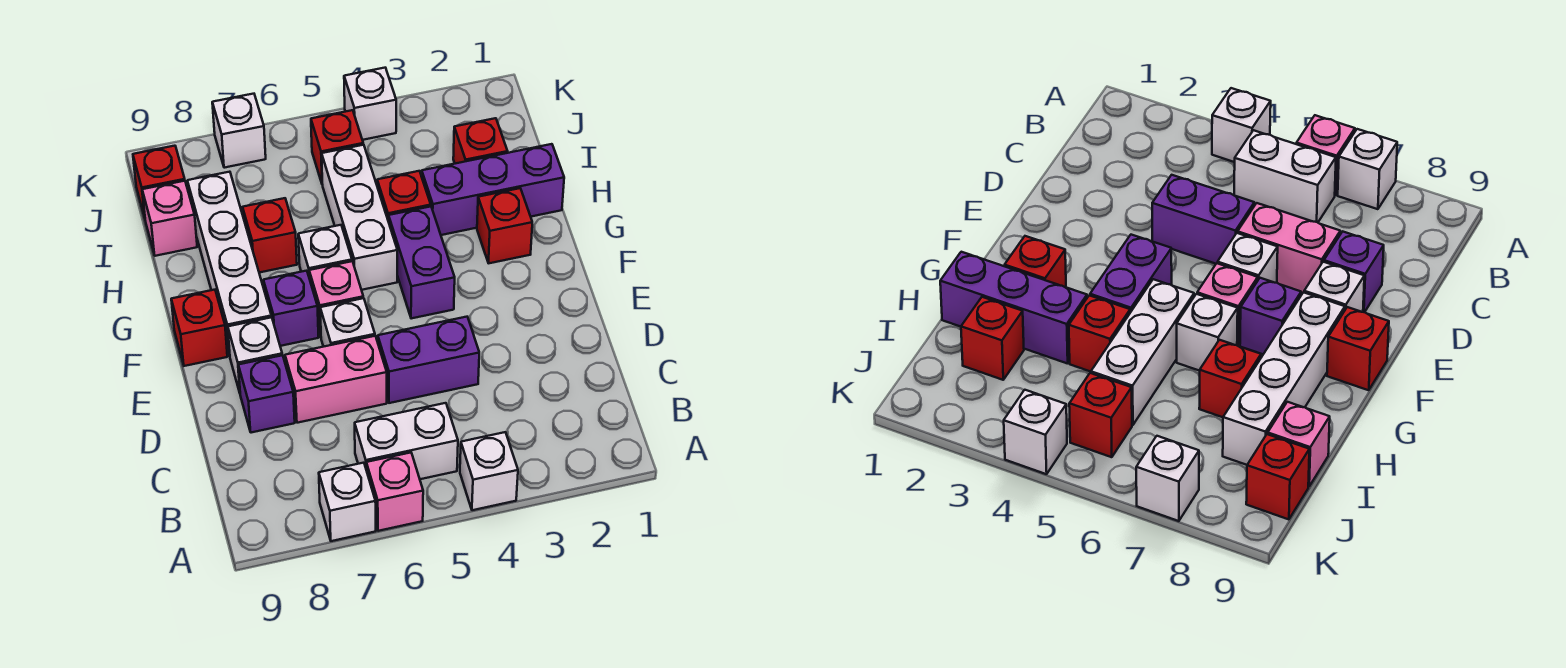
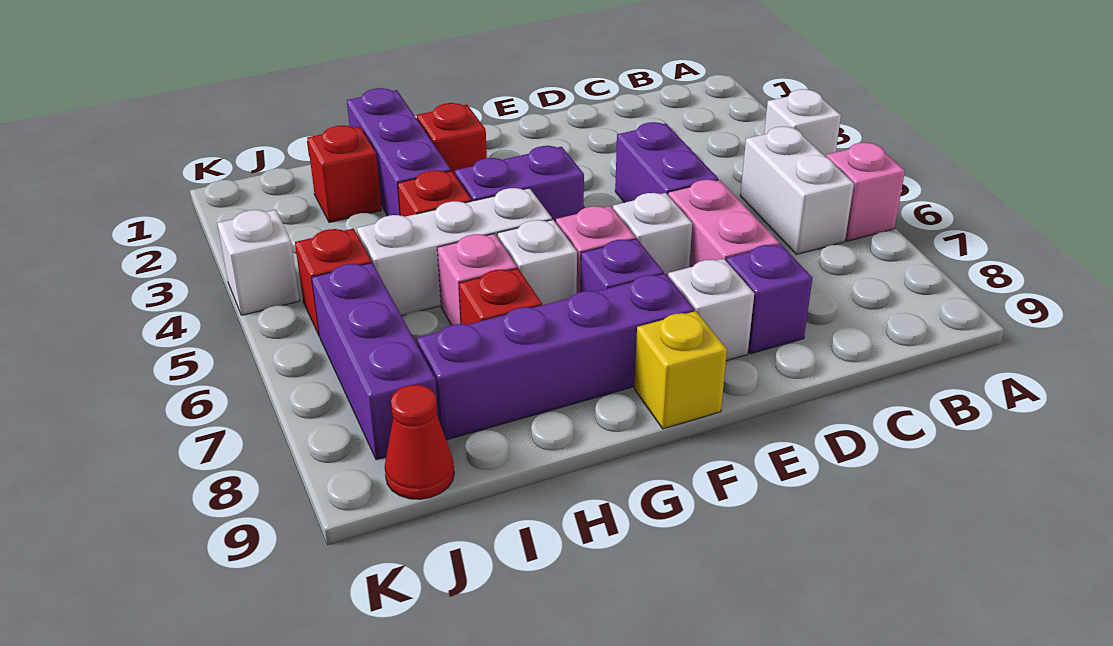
white 1x1 brick [319,463,376,541] -> none
white 1x4 brick [187,172,271,356] -> purple 1x4 brick [417,274,694,440]
red 1x1 brick [171,290,227,366] -> yellow 1x1 brick [634,311,727,429]
pink 1x1 brick [142,181,197,256] -> pink 1x1 brick moved to [437,234,517,325]
none -> purple 1x3 brick [312,263,438,460]
red 1x1 brick [133,146,185,218] -> red 1x1 cone [385,385,454,499]
white 1x1 brick [212,94,266,168] -> none

